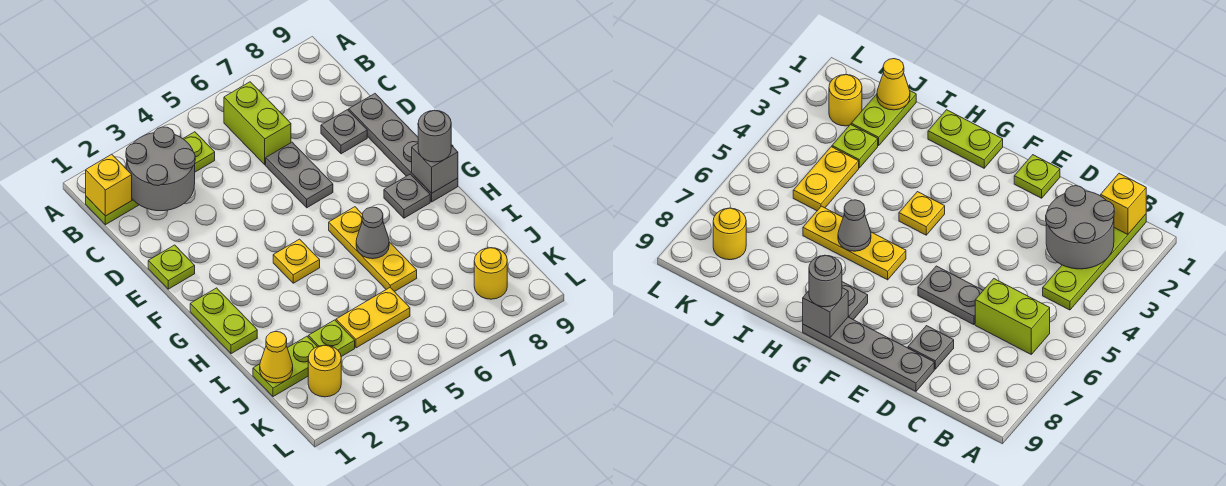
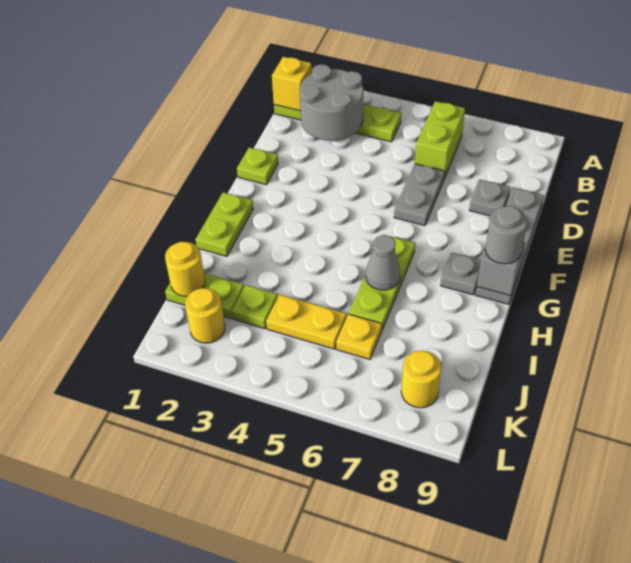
yellow 1x1 plate [273,239,320,283] -> yellow 1x1 plate moved to [336,314,382,359]
yellow 1x3 plate [329,207,417,292] -> lime 1x3 plate [349,236,415,330]
yellow 1x1 cone [260,331,293,383] -> yellow 1x1 round brick [165,242,205,296]

